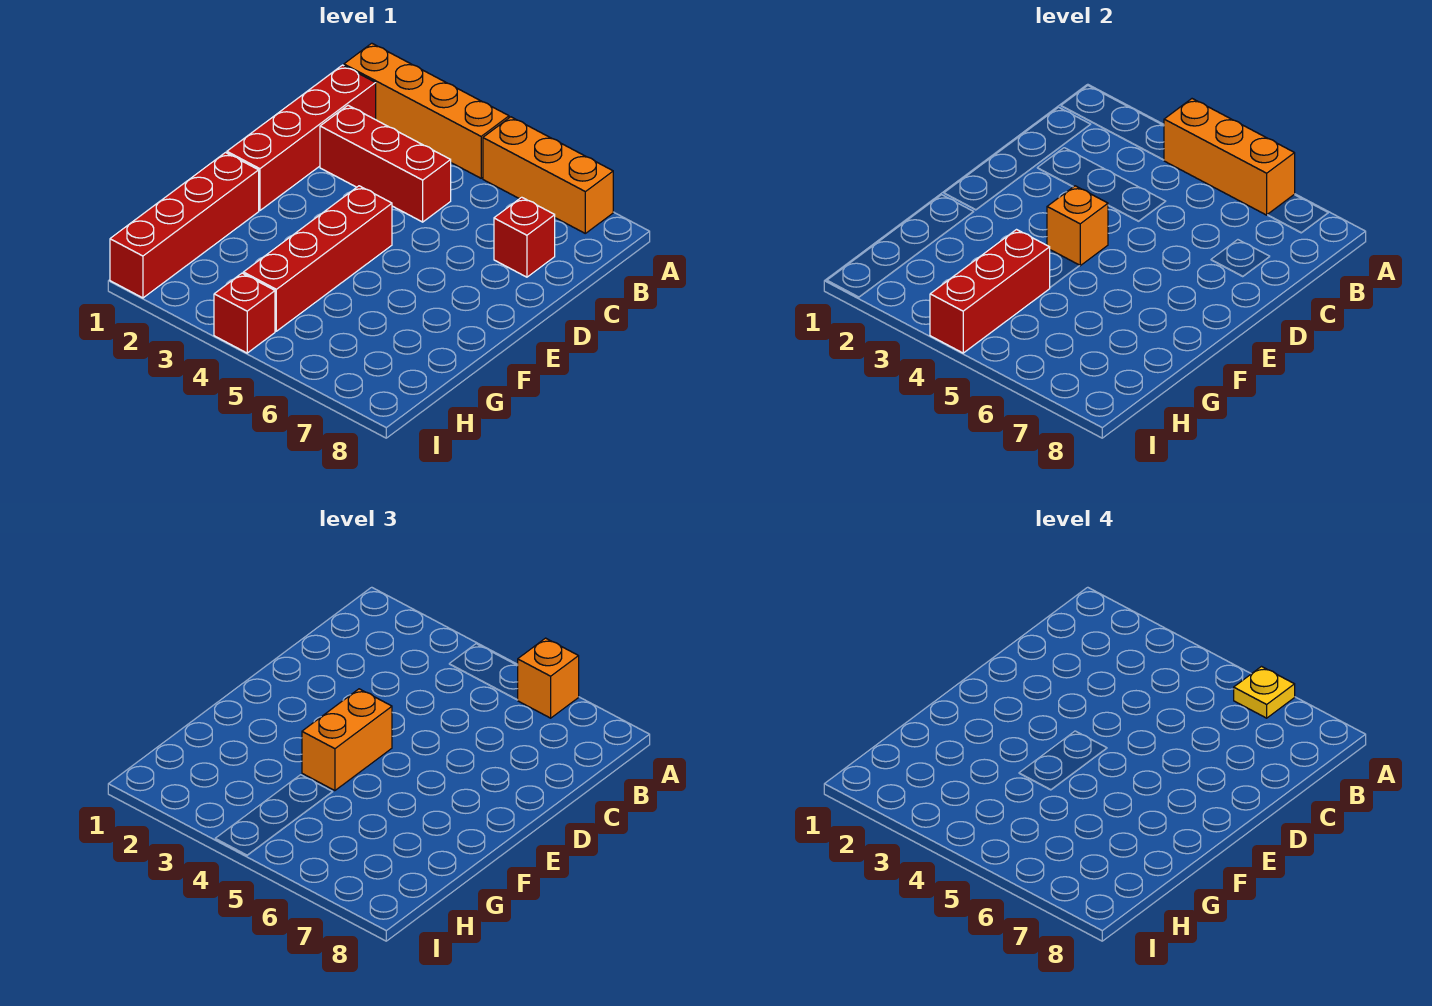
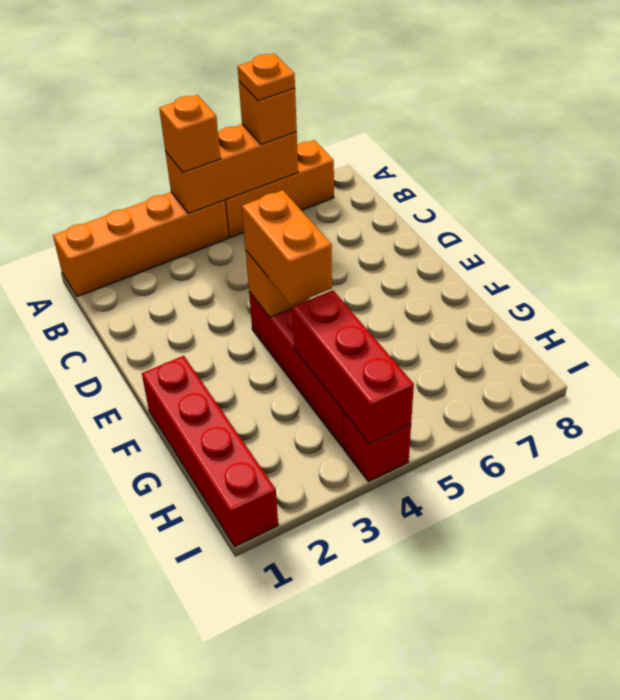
none -> orange 1x1 brick [159,95,221,172]
yellow 1x1 plate [1234,667,1295,718] -> orange 1x1 plate [237,54,295,101]
red 1x4 brick [227,65,376,211] -> none
red 1x3 brick [320,105,451,222] -> none
red 1x1 brick [494,197,555,277] -> none

